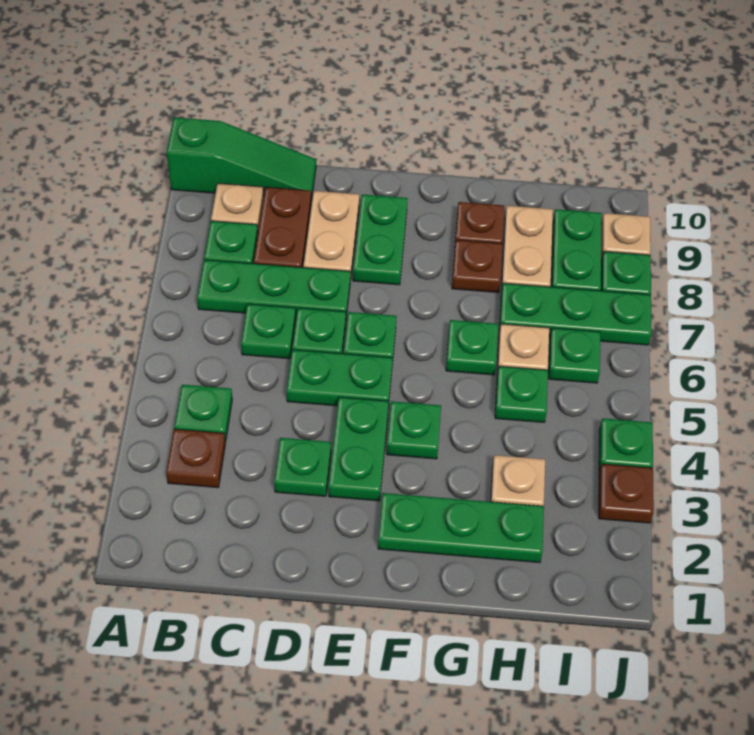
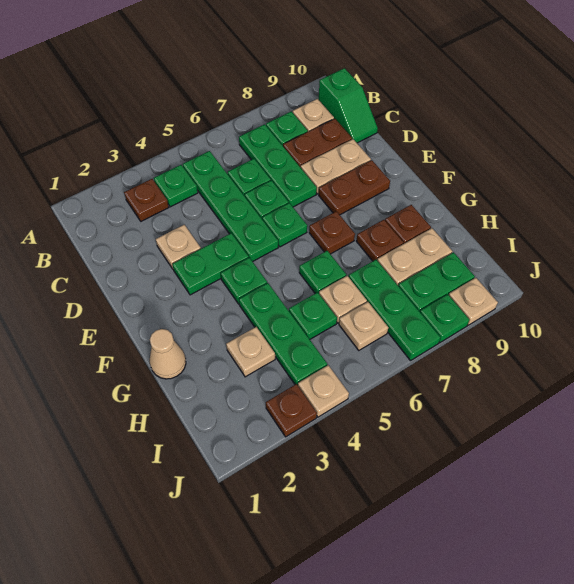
green 1x3 slope [167,118,316,200] -> green 1x2 slope [319,68,378,143]
green 1x1 plate [274,438,331,496] -> tan 1x1 plate [156,225,201,269]
green 1x2 plate [287,350,393,408] -> green 1x4 plate [183,151,278,262]
green 1x2 plate [353,194,408,285] -> brown 1x2 plate [319,160,390,215]
green 1x3 plate [378,493,544,563] -> green 1x3 plate moved to [239,283,327,385]
none -> brown 1x1 plate [309,211,355,254]
none -> tan 1x1 cone [150,329,186,379]
green 1x1 plate [549,328,600,383] -> tan 1x1 plate [339,302,388,350]
green 1x1 plate [599,418,653,472] -> tan 1x1 plate [298,365,349,417]

